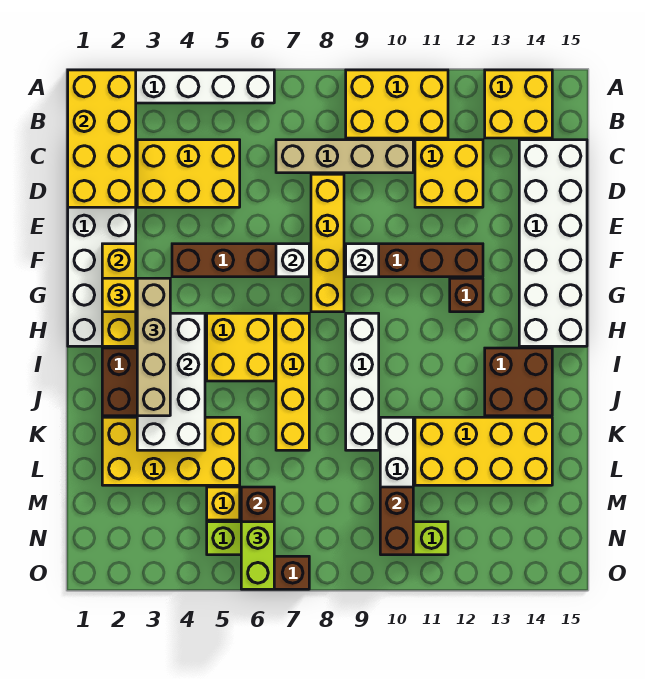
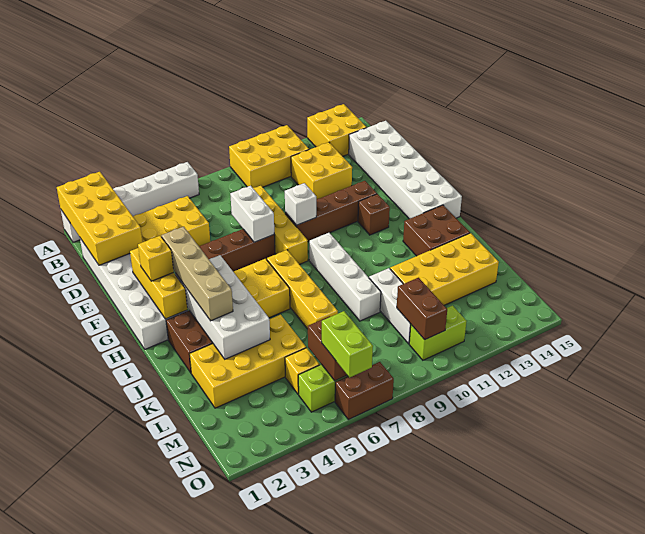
tan 1x4 brick [276,140,413,173] -> none
white 1x1 brick [276,244,309,277] -> white 1x2 brick [230,186,274,242]

